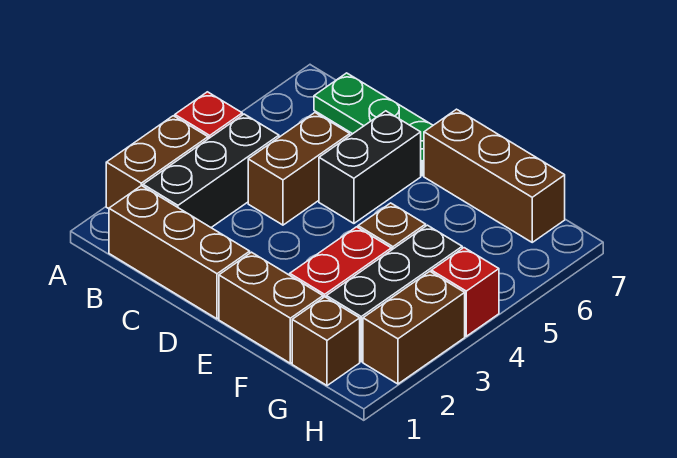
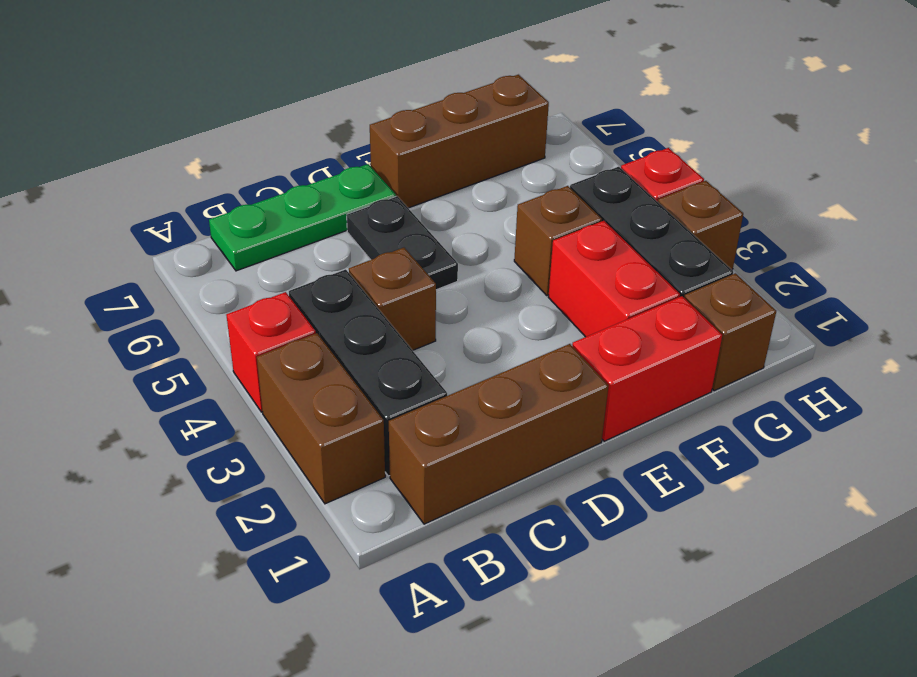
brown 1x2 brick [248,113,350,225] -> brown 1x1 brick [349,248,436,350]
black 1x2 brick [319,111,421,223] -> black 1x2 plate [347,196,458,290]
brown 1x2 brick [219,252,323,363] -> red 1x2 brick [572,296,722,441]
brown 1x2 brick [363,271,465,384] -> brown 1x1 brick [658,181,743,270]

